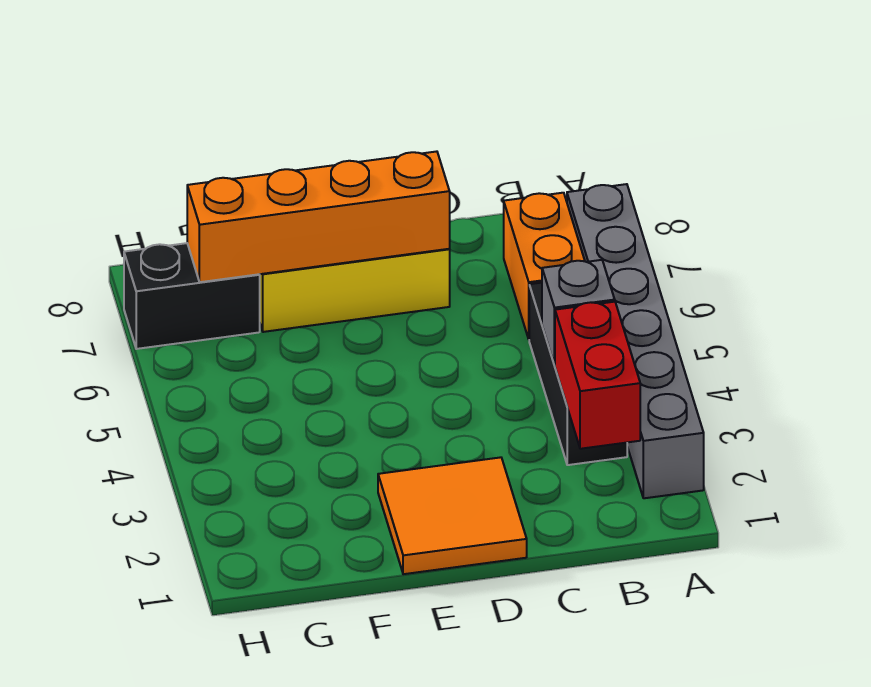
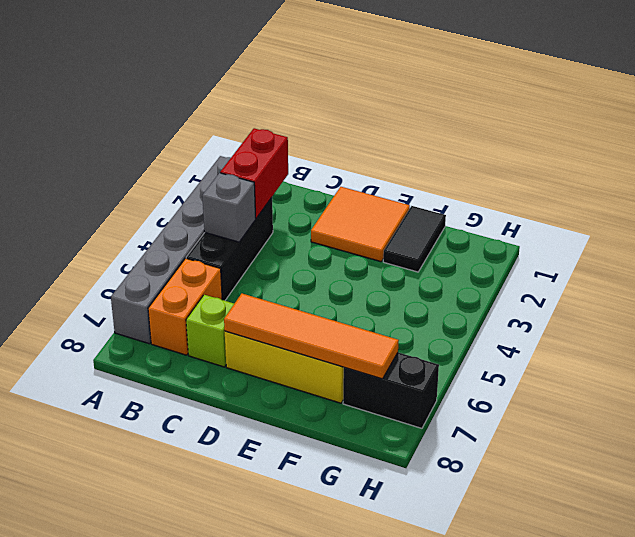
none -> lime 1x1 brick [186,295,234,367]
orange 1x4 brick [187,151,450,282] -> orange 1x4 tile [224,294,399,379]
none -> black 1x2 tile [383,206,446,272]

